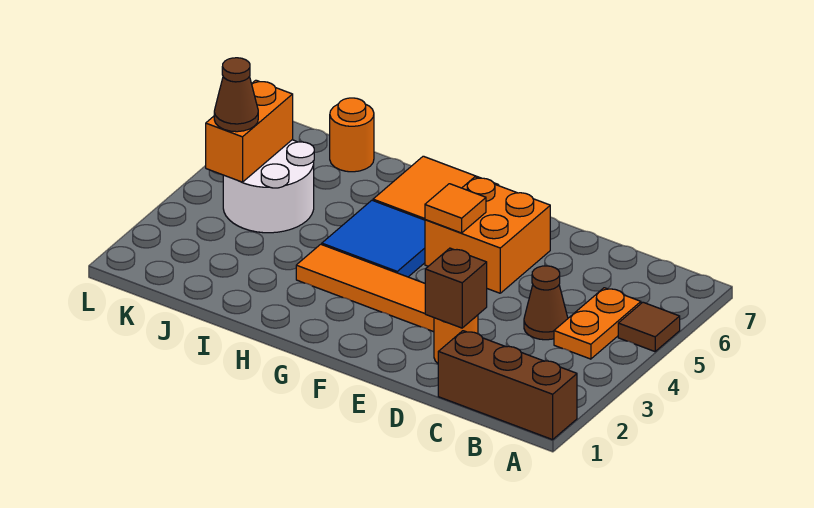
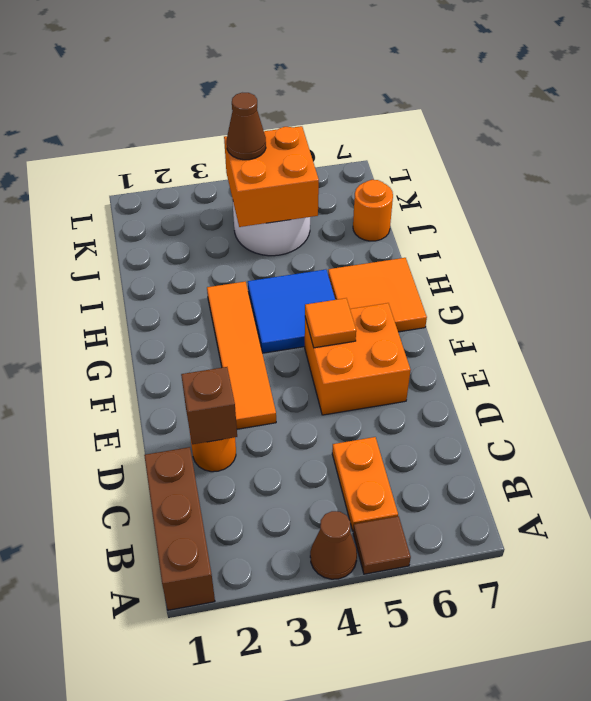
orange 1x2 plate [554,288,641,359] -> orange 1x2 plate turned to [332,437,398,531]
brown 1x1 cone [524,266,568,340] -> brown 1x1 cone moved to [310,511,357,579]
orange 1x2 brick [206,80,293,182] -> orange 2x2 brick [224,126,319,227]

